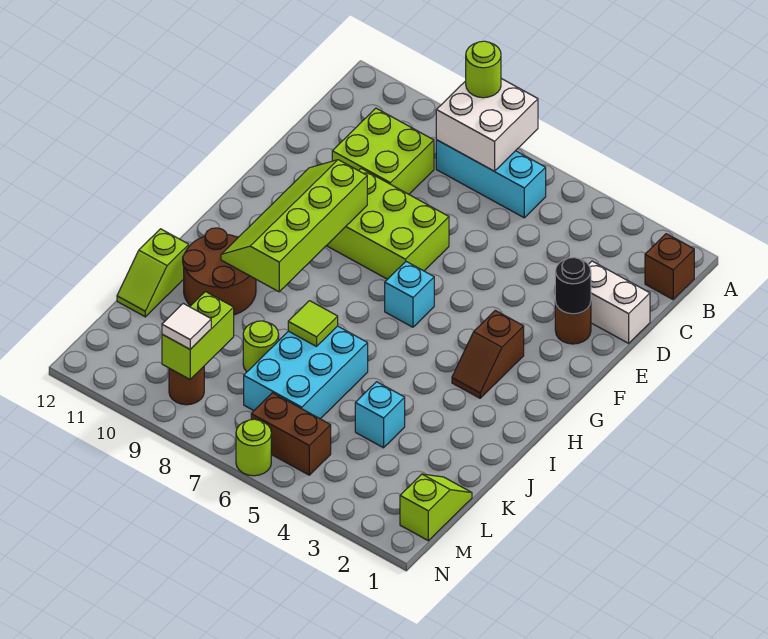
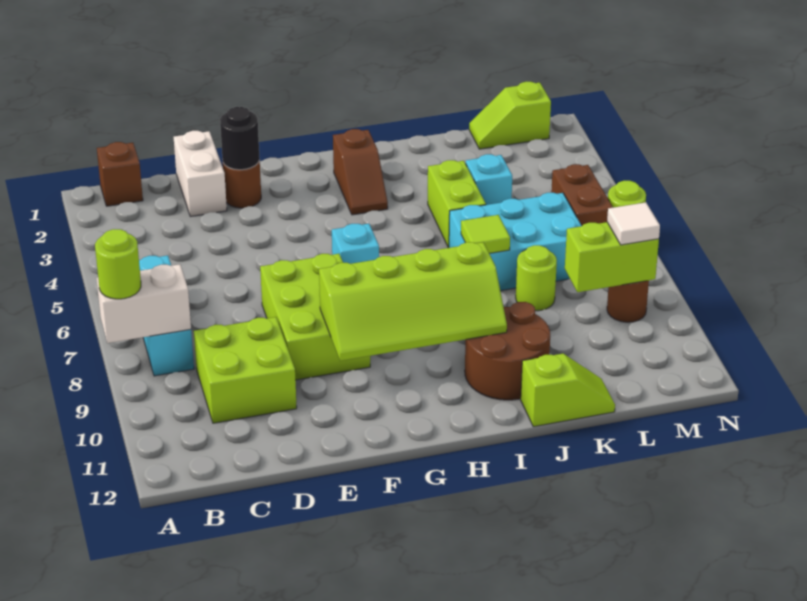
white 2x2 brick [436,79,538,171] -> white 1x2 brick [96,264,191,343]
brown 1x2 slope [452,310,524,398] -> brown 1x2 slope turned to [333,129,388,215]
none -> lime 1x2 brick [428,160,486,248]

